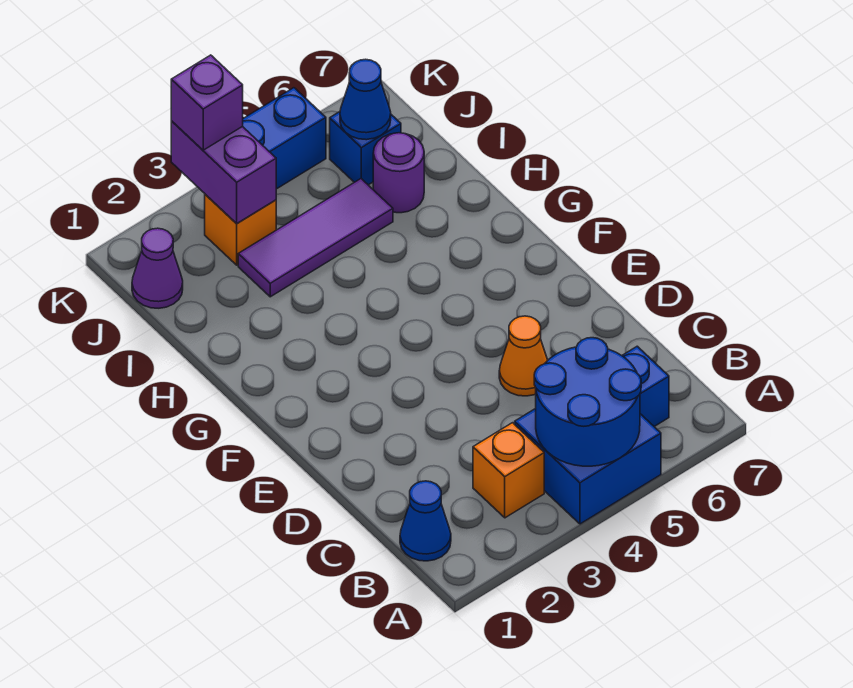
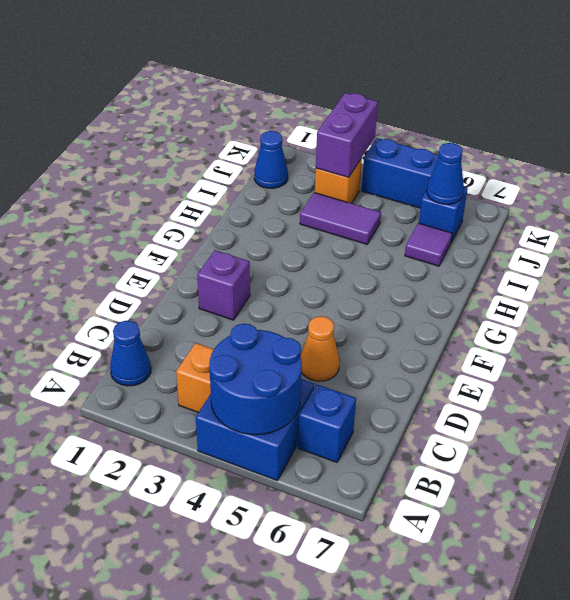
purple 1x3 tile [238,179,393,297] -> purple 1x2 tile [300,193,381,244]
purple 1x1 round brick [373,133,424,213] -> purple 1x1 tile [405,223,452,266]
purple 1x1 cone [132,228,183,308] -> blue 1x1 cone [254,131,288,188]
purple 1x1 brick [171,55,243,150] -> purple 1x1 brick moved to [197,250,250,320]

